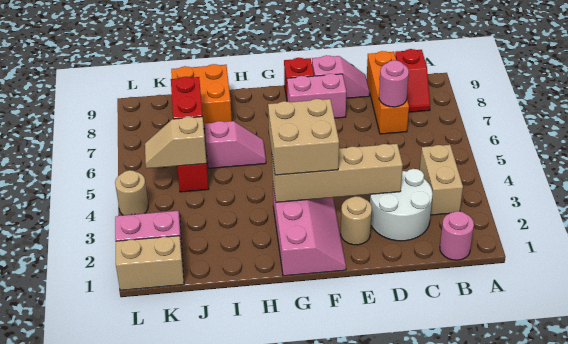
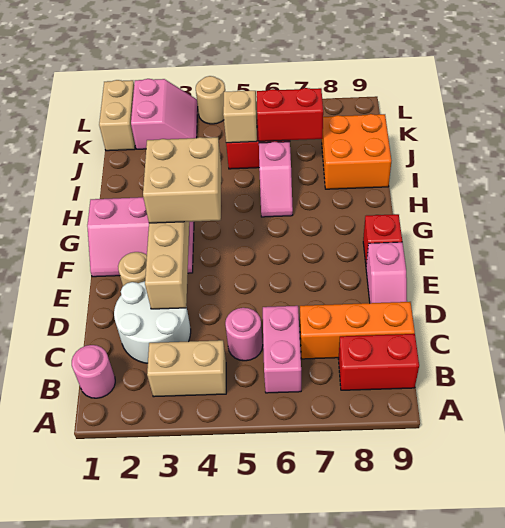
red 1x2 slope [395,49,430,112] -> red 1x2 brick [338,334,419,390]
pink 1x1 round brick [379,60,409,107] -> pink 1x1 round brick moved to [225,308,263,361]
pink 1x2 brick [287,74,346,118] -> pink 1x2 brick moved to [263,306,301,393]

